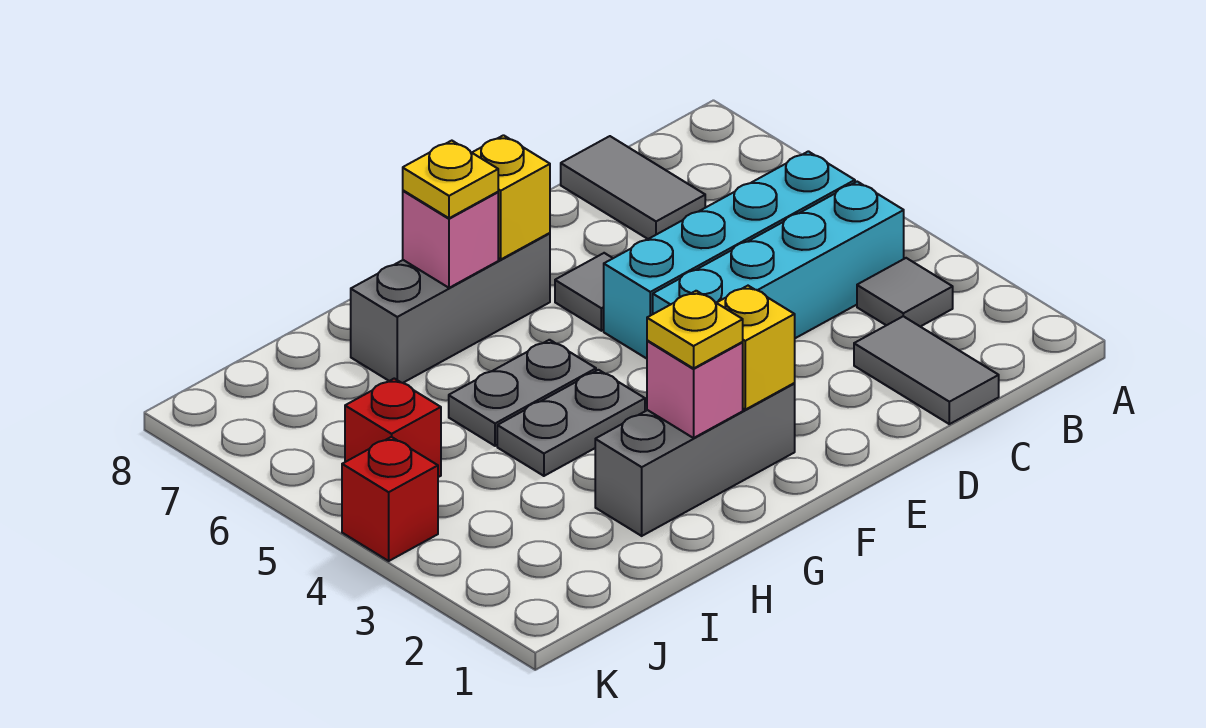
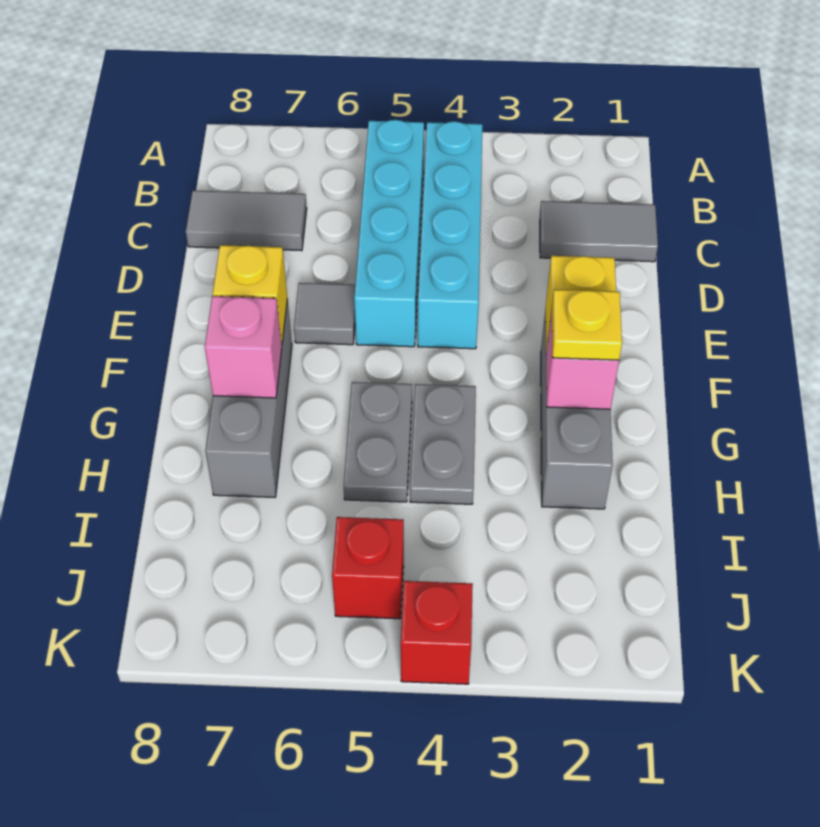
grey 1x1 tile [857,258,953,327] -> none
yellow 1x1 plate [403,141,498,218] -> none

